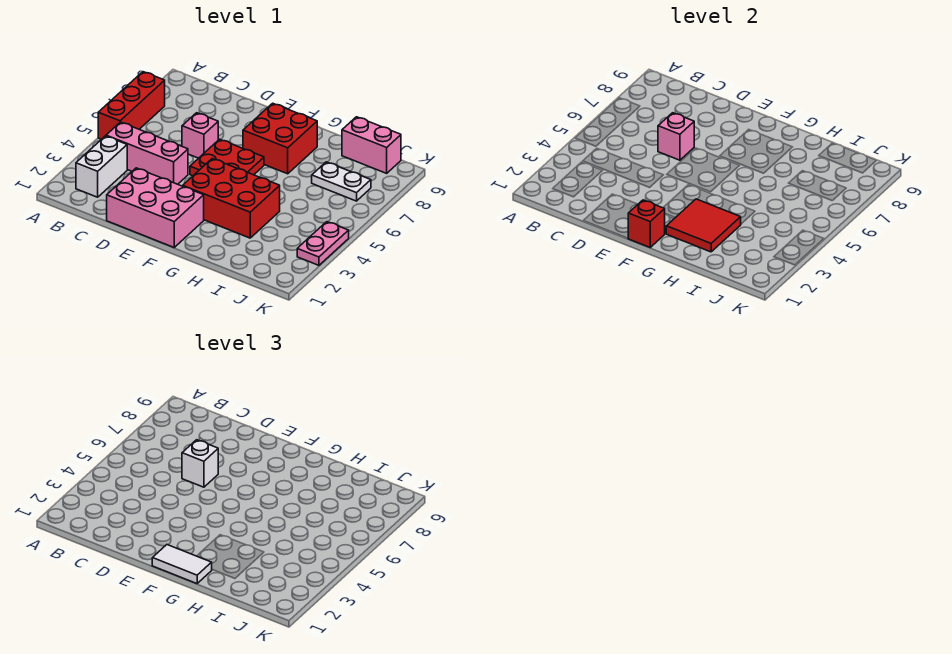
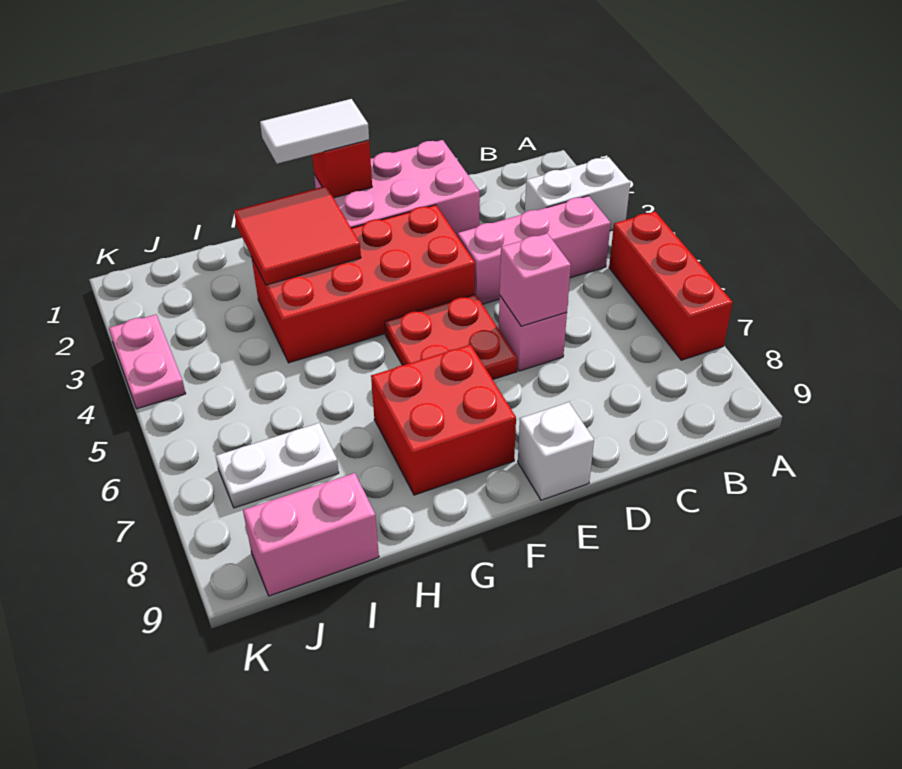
white 1x2 brick [76,136,127,197] -> white 1x2 brick turned to [525,157,630,231]
white 1x1 brick [182,440,218,487] -> white 1x1 brick moved to [518,402,594,500]
red 2x3 brick [183,159,280,238] -> red 2x4 brick [251,205,475,363]

